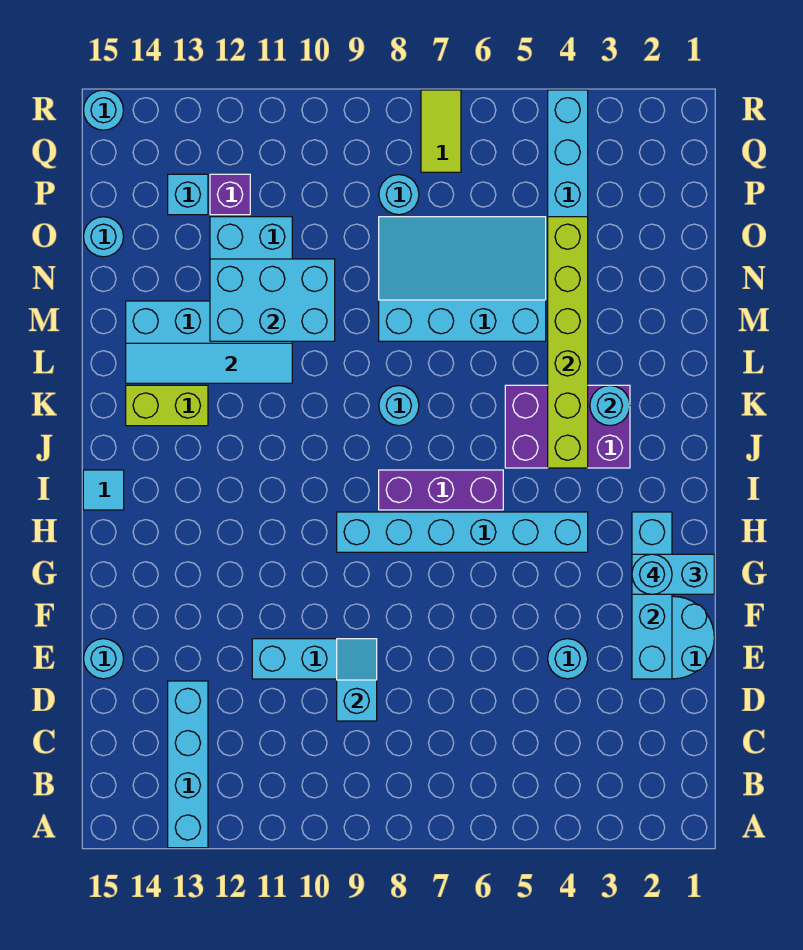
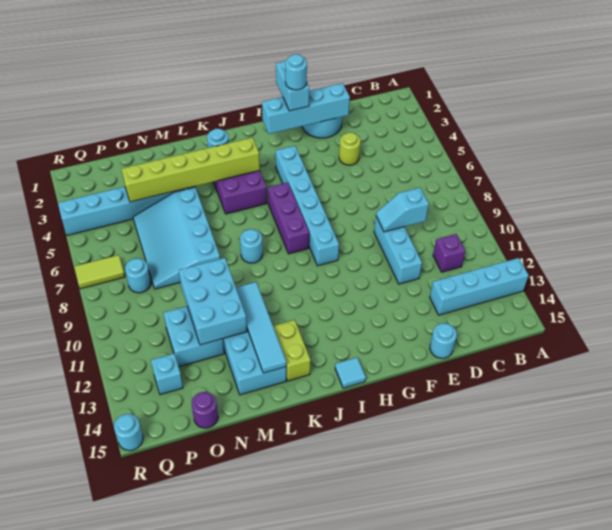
cyan 1x1 round brick [548,639,588,679] -> lime 1x1 round brick [339,133,361,165]
cyan 1x1 round brick [83,217,124,257] -> purple 1x1 round brick [192,392,218,428]
purple 1x1 brick [210,174,250,215] -> purple 1x1 brick moved to [433,234,465,272]

